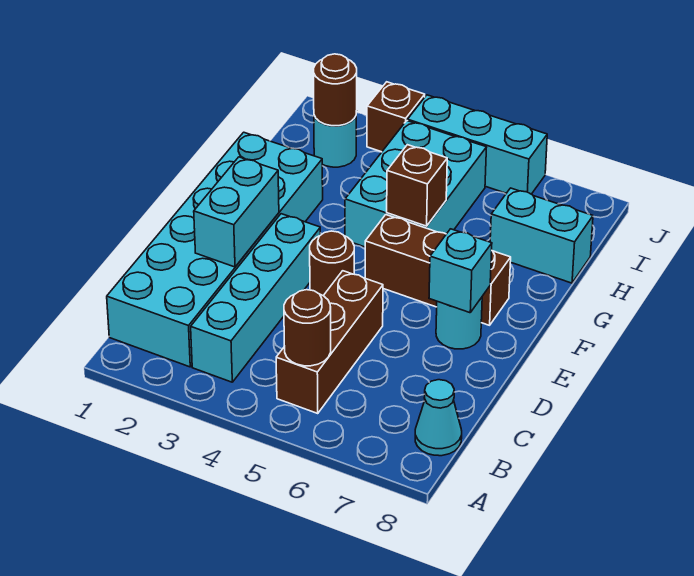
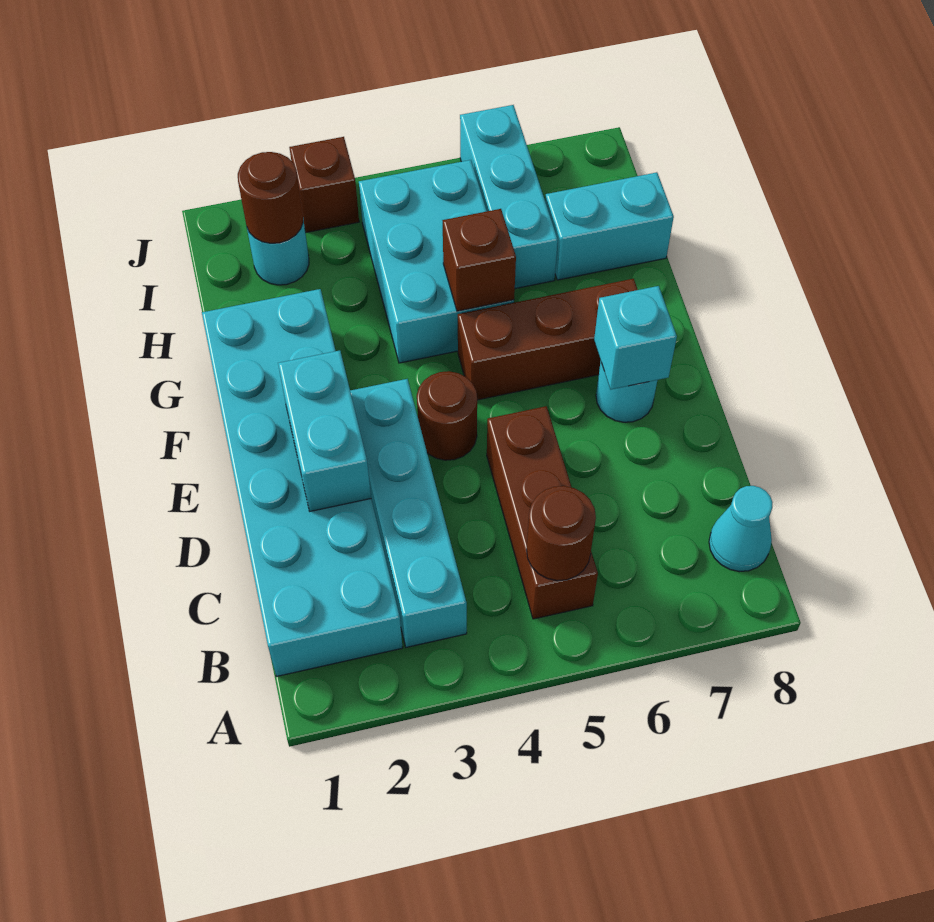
cyan 1x3 brick [408,95,547,194] -> cyan 1x3 brick turned to [460,105,558,289]

